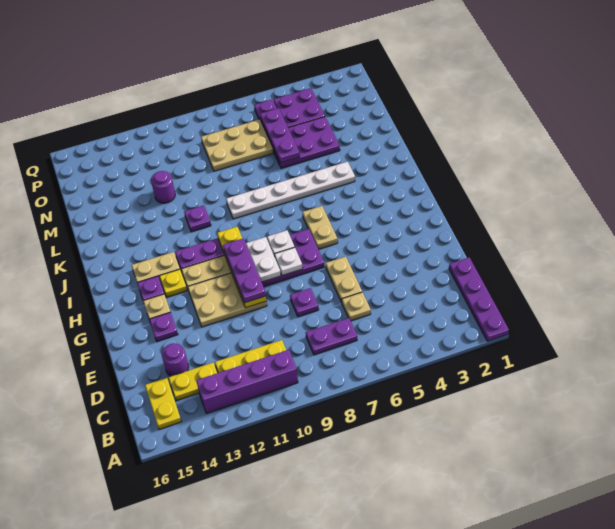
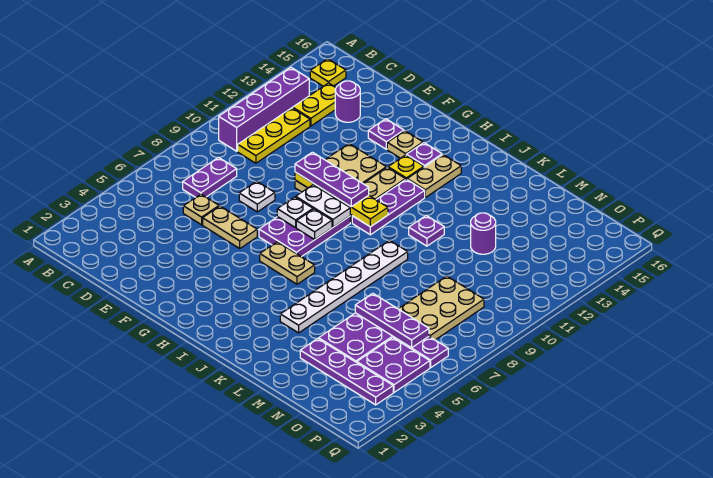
purple 1x4 plate [449,257,509,341] -> purple 1x4 plate moved to [300,338,393,405]
yellow 1x2 plate [145,378,181,429] -> yellow 1x1 plate [310,59,346,86]
purple 1x1 plate [290,288,319,317] -> white 1x1 plate [239,181,275,212]

